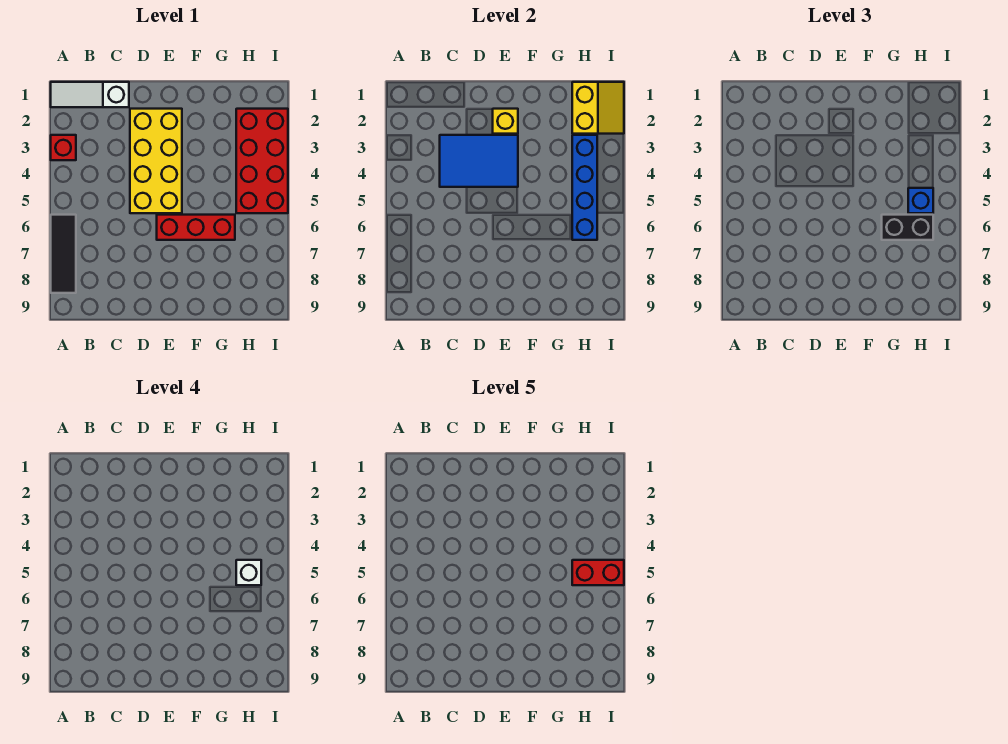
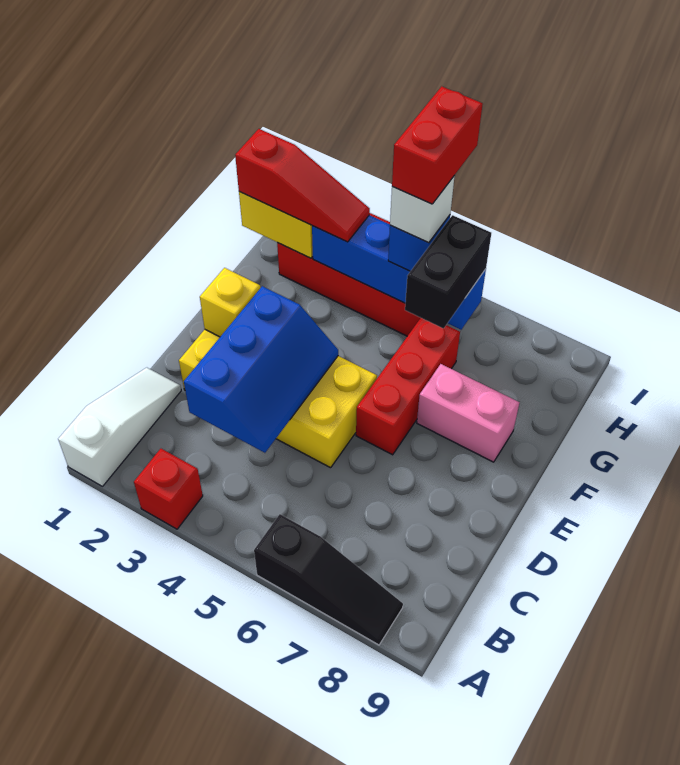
white 1x3 slope [51,82,129,107] -> white 1x3 slope turned to [58,368,181,486]
black 1x3 tile [51,215,76,293] -> black 1x3 slope [254,514,403,645]
blue 2x3 tile [440,135,518,187] -> blue 2x3 slope [184,286,338,453]
none -> pink 1x2 brick [417,364,520,462]
none -> red 1x3 slope [235,129,370,242]

